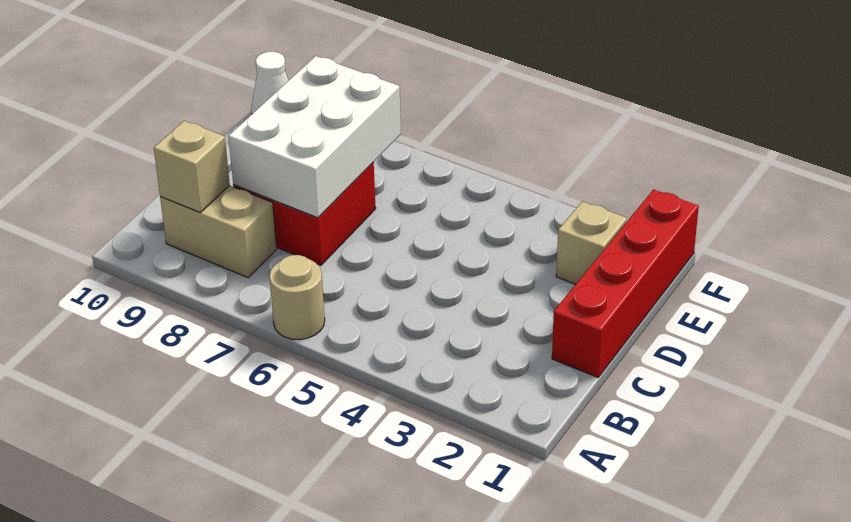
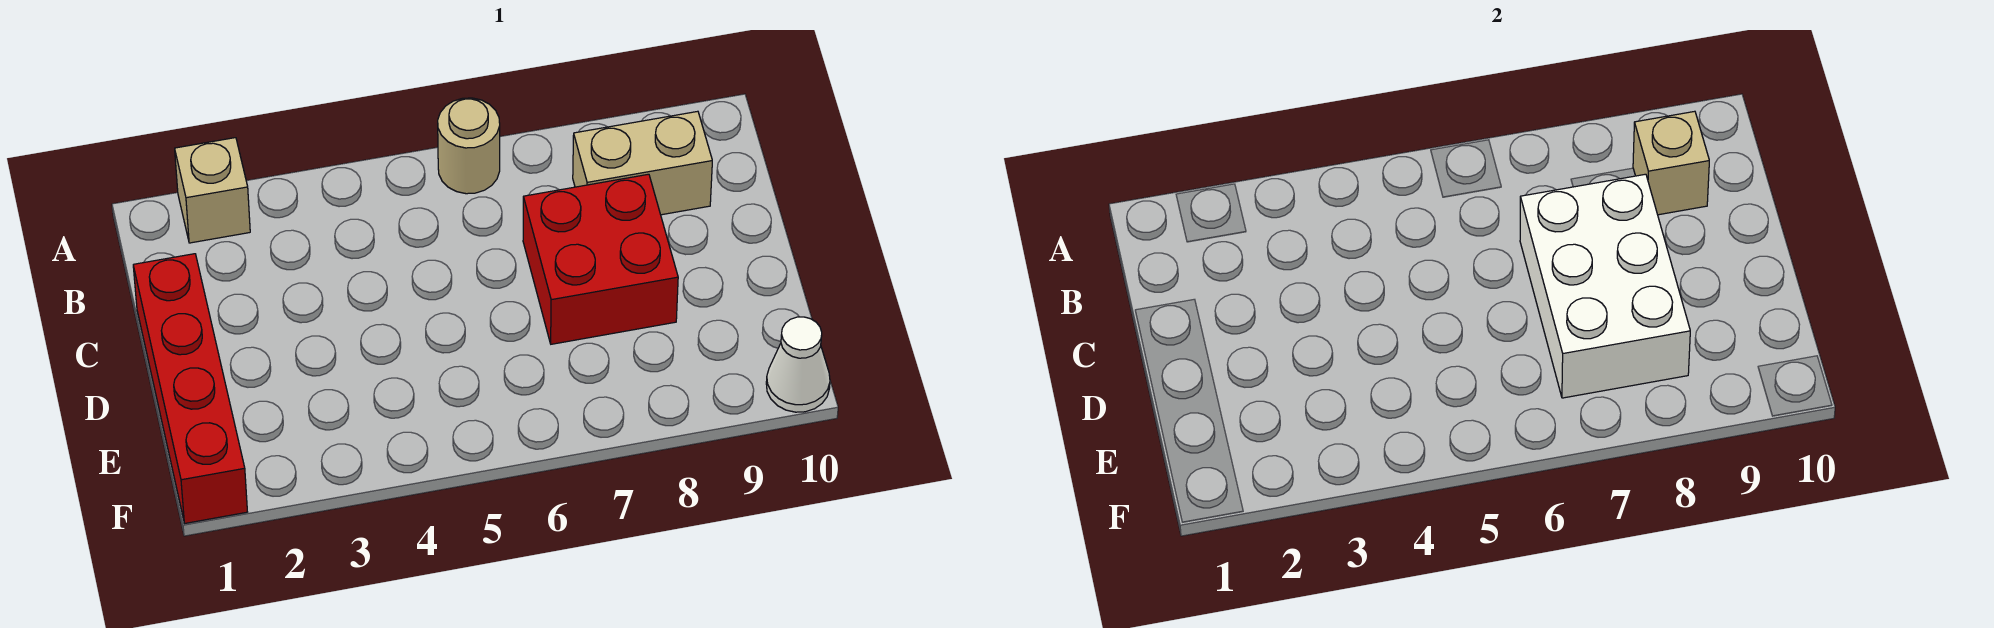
tan 1x1 brick [556,201,627,284] -> tan 1x1 brick moved to [175,138,250,243]

